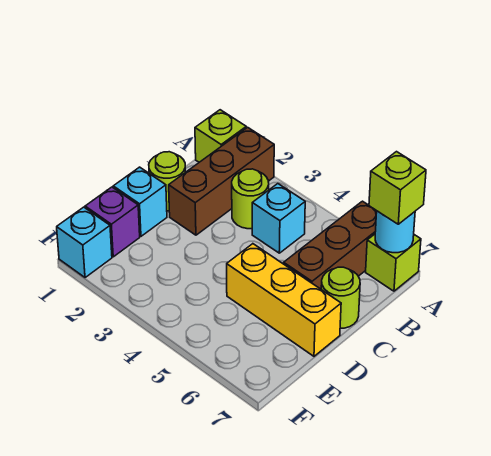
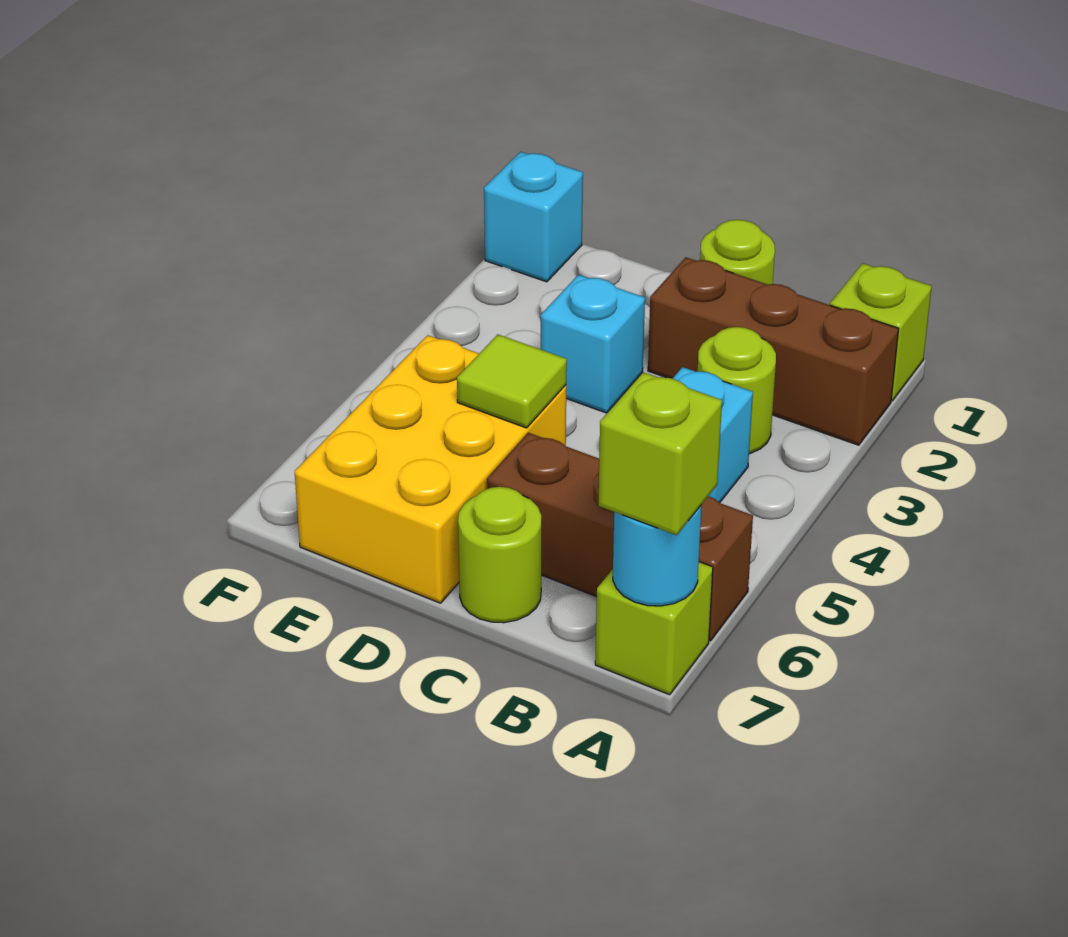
cyan 1x1 brick [113,167,167,236] -> cyan 1x1 brick moved to [541,275,645,413]
yellow 1x3 brick [227,244,341,356] -> yellow 2x3 brick [295,335,566,603]
none -> lime 1x1 tile [457,334,567,428]
purple 1x1 brick [85,187,140,257] -> none

